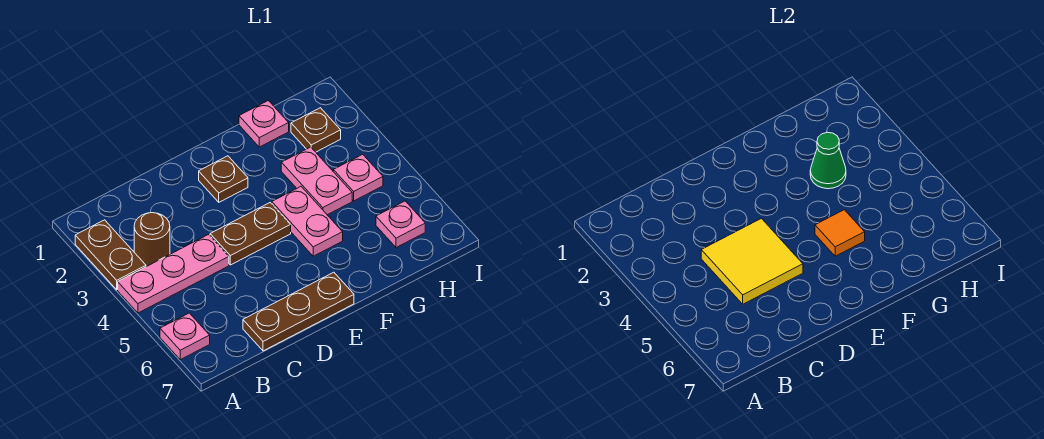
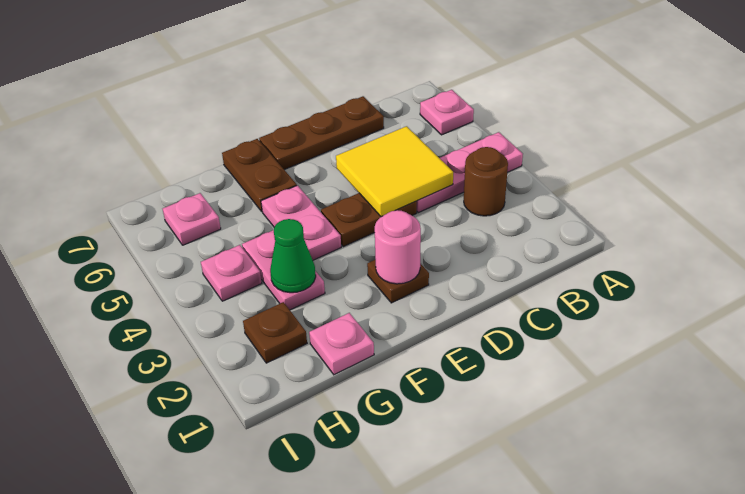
brown 1x2 plate [75,220,146,290] -> brown 1x2 plate moved to [222,139,297,211]
none -> pink 1x1 round brick [375,210,421,284]
orange 1x1 tile [815,210,865,256] -> none

